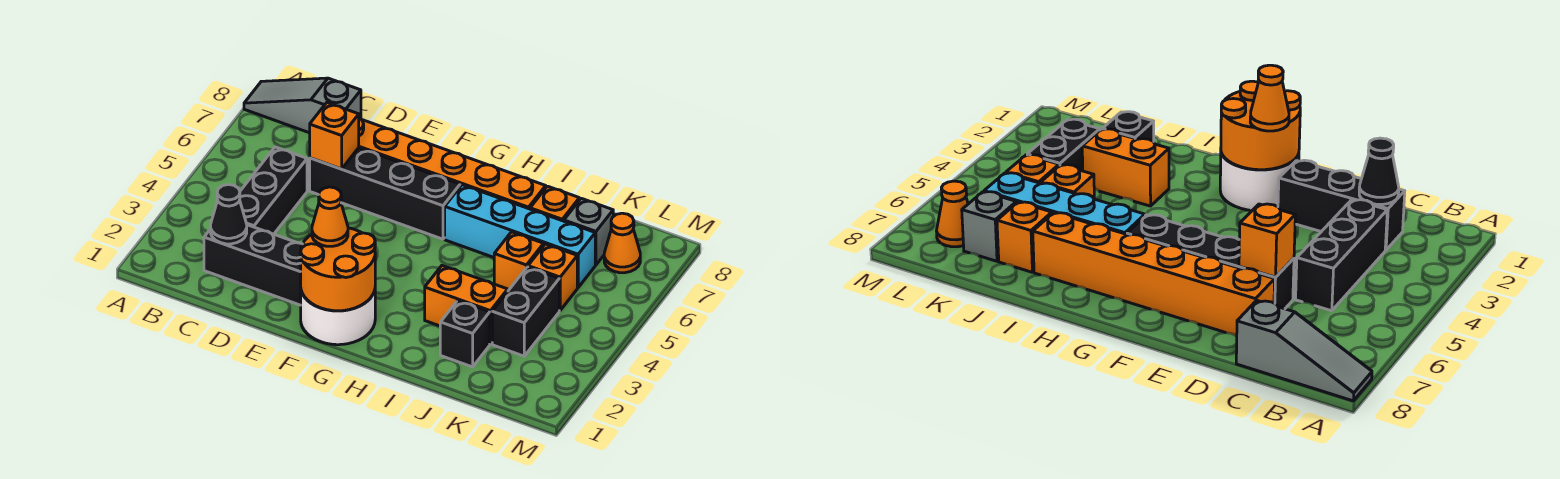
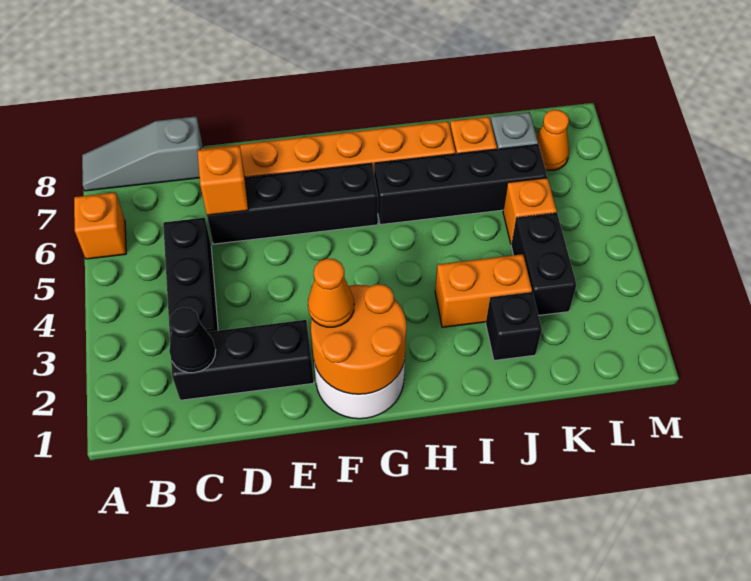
cyan 1x4 brick [445,185,595,288] -> black 1x4 brick [374,144,547,225]
orange 1x1 brick [494,232,544,291] -> orange 1x1 brick moved to [74,192,126,259]

